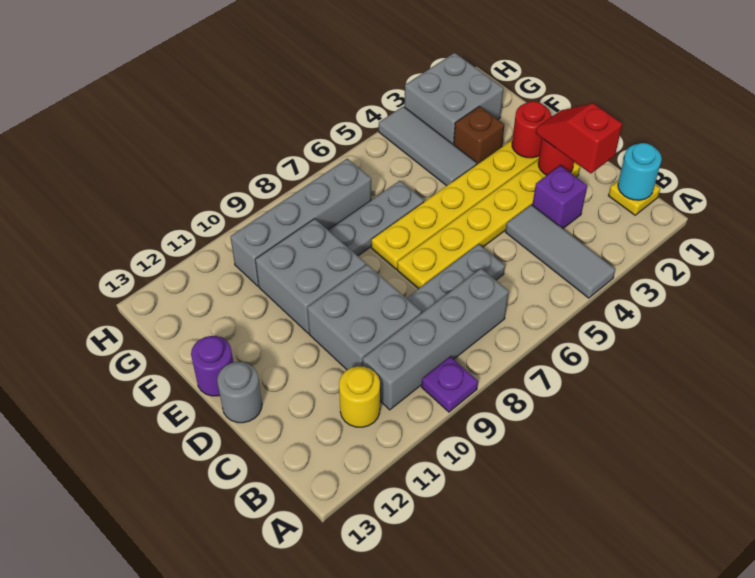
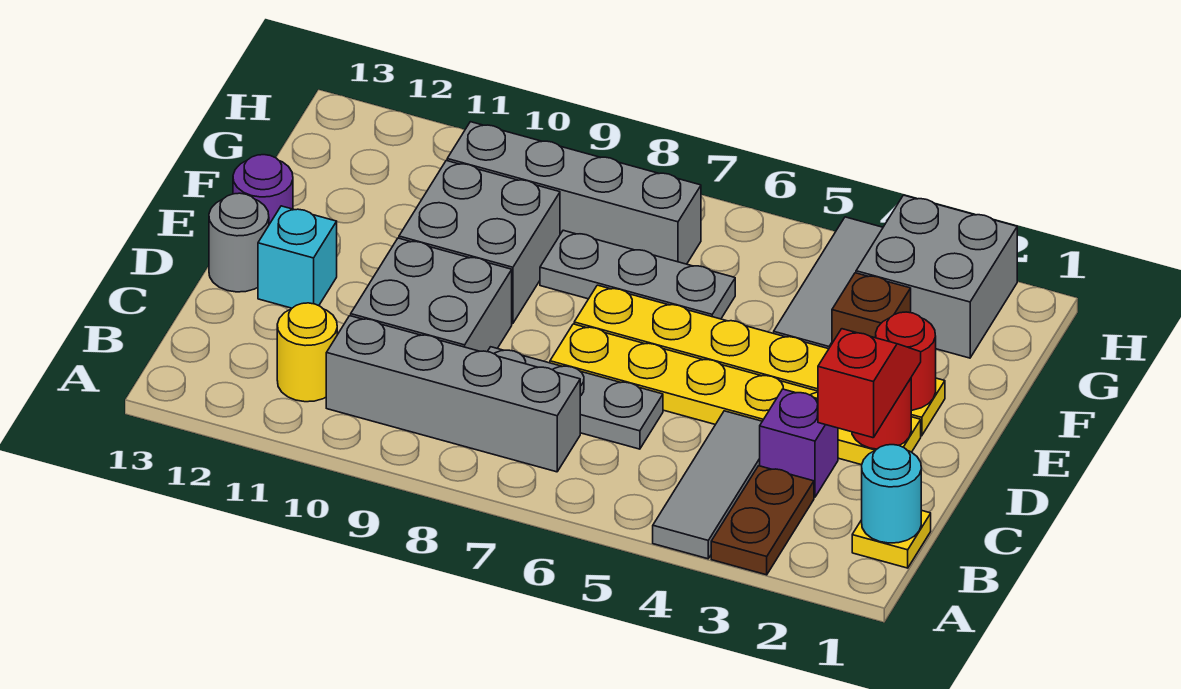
none -> brown 1x2 plate [711,466,814,575]
purple 1x1 plate [421,357,478,412] -> none
none -> cyan 1x1 brick [258,206,337,308]

